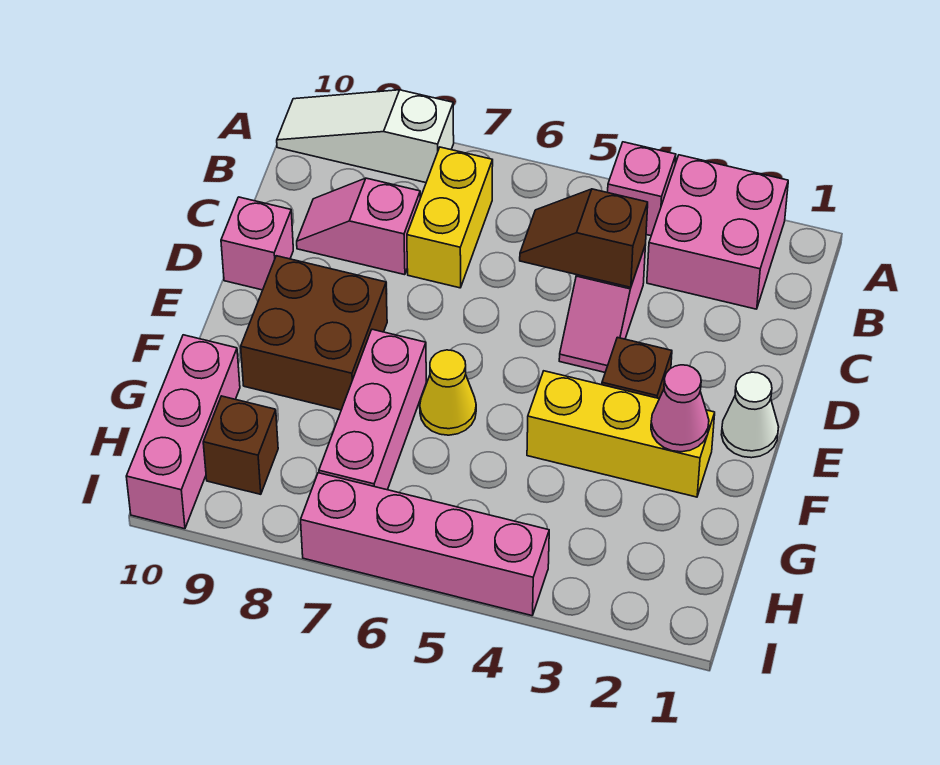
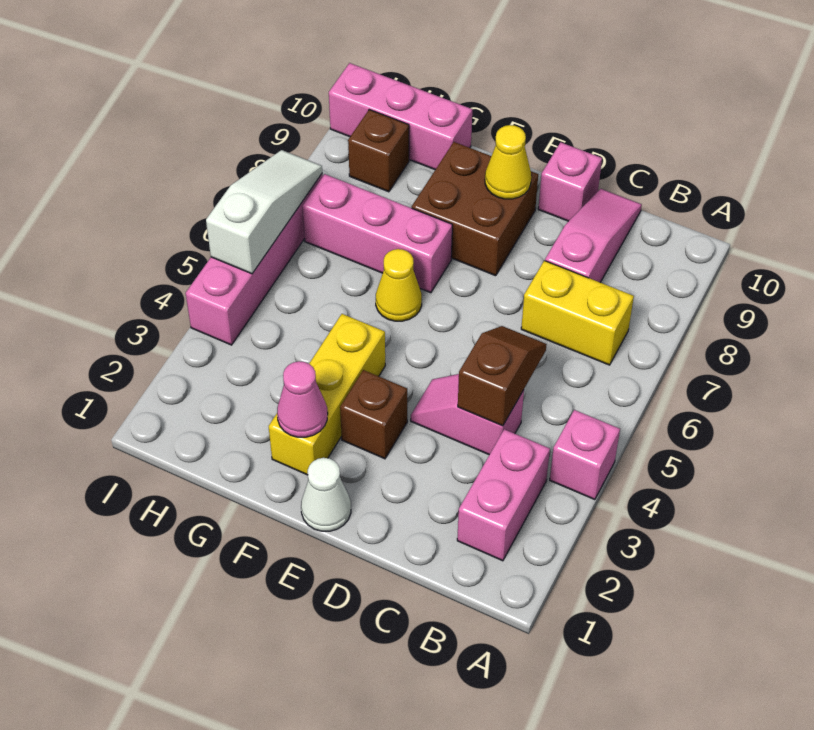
pink 2x2 brick [647,155,788,309] -> pink 1x2 brick [457,429,550,561]
white 1x3 slope [277,90,454,183] -> white 1x3 slope moved to [206,150,322,274]
pink 1x2 slope [297,178,420,275] -> pink 1x3 slope [545,189,642,282]
none -> yellow 1x1 cone [485,125,531,199]

